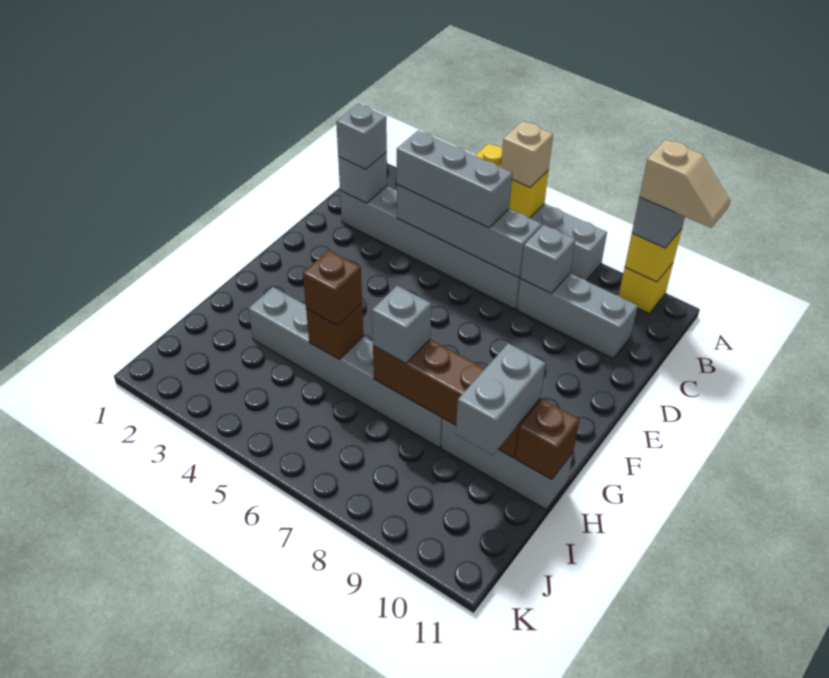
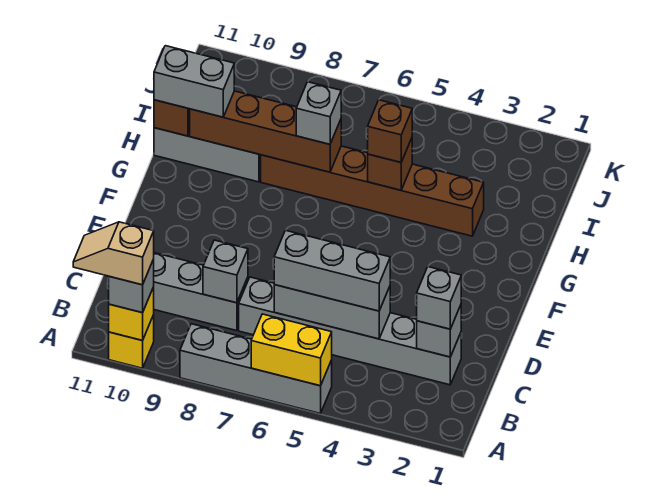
tan 1x1 brick [501,121,553,187] -> none
grey 1x4 brick [397,185,542,278] -> grey 1x3 brick [274,285,390,339]
grey 1x6 brick [248,287,442,447] -> brown 1x6 brick [261,146,484,236]
grey 1x2 brick [456,343,546,455] -> grey 1x2 brick turned to [154,46,234,117]

